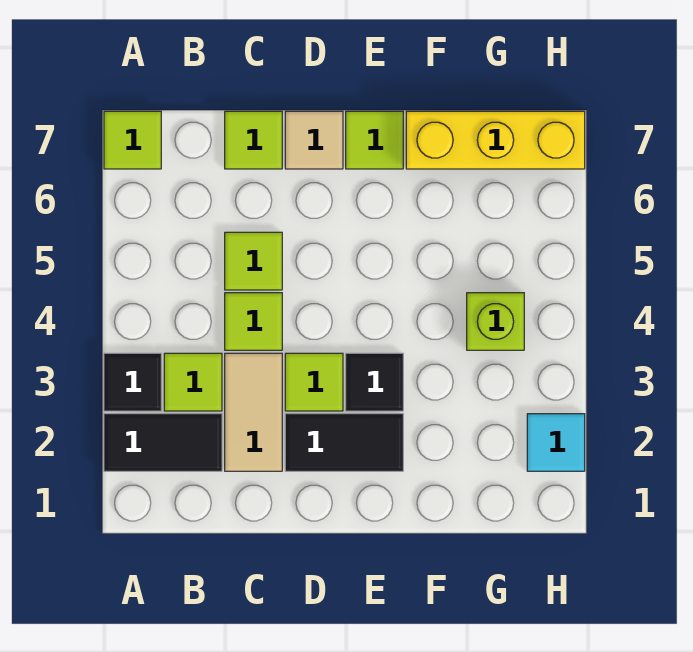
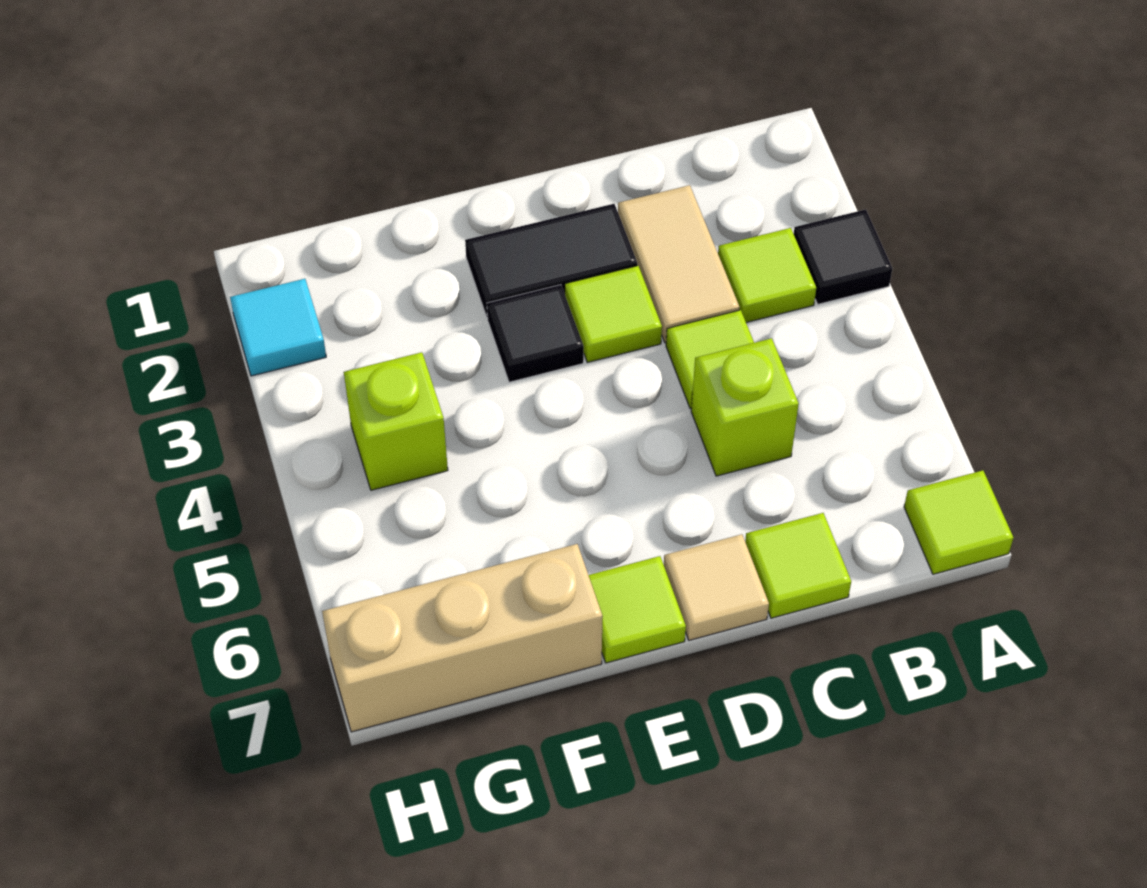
black 1x2 tile [104,414,222,471] -> none
lime 1x1 tile [225,232,282,290] -> lime 1x1 brick [691,338,799,476]
yellow 1x3 brick [406,111,585,169] -> tan 1x3 brick [322,544,603,732]

